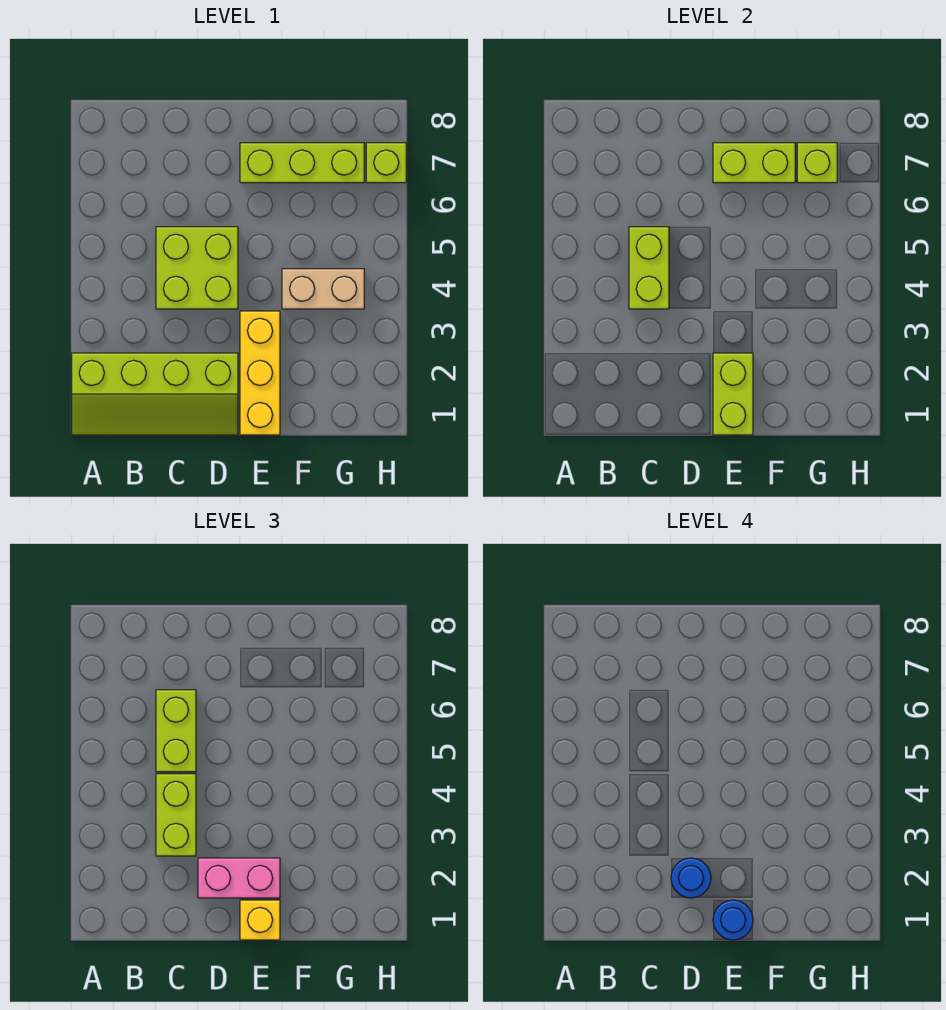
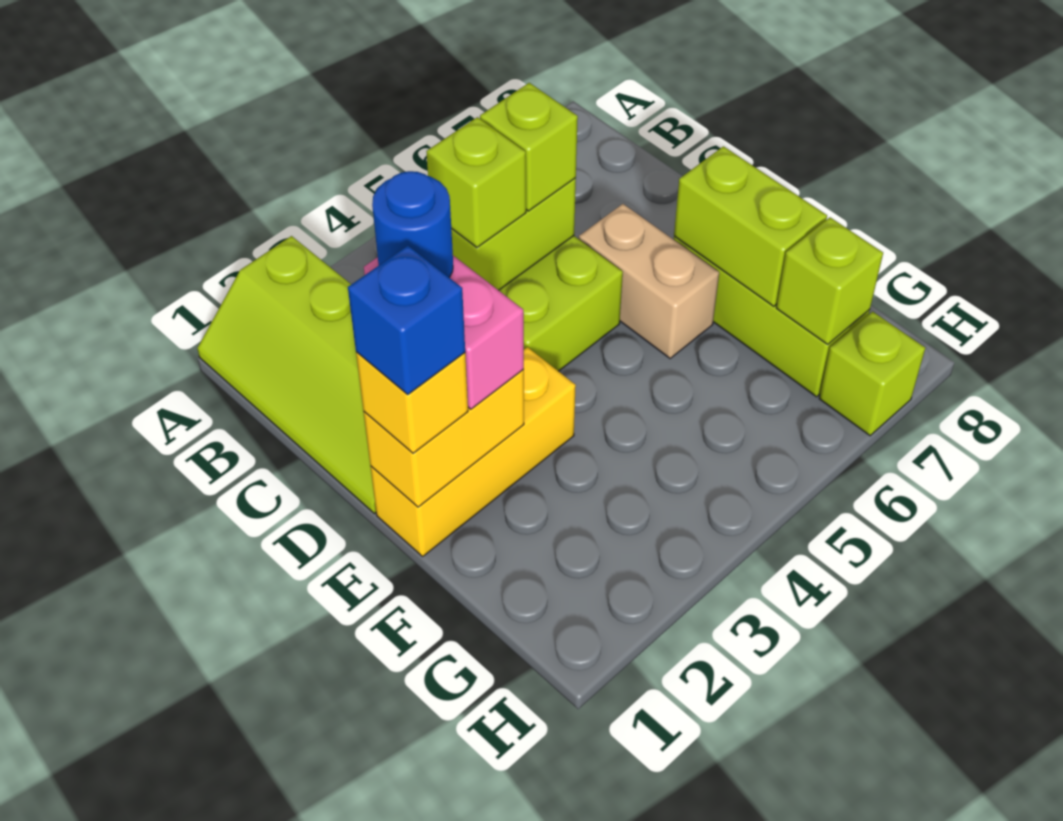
lime 1x2 brick [156,774,196,856] -> lime 1x1 brick [426,117,526,247]
lime 1x2 brick [156,690,196,772] -> lime 1x1 brick [480,83,578,211]
lime 1x2 brick [713,353,753,435] -> yellow 1x2 brick [364,369,524,507]
blue 1x1 round brick [713,900,753,940] -> blue 1x1 brick [348,246,465,394]
tan 1x2 brick [282,269,364,309] -> tan 1x2 brick moved to [579,204,719,358]

